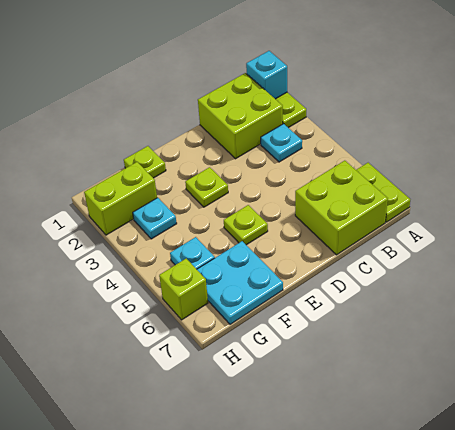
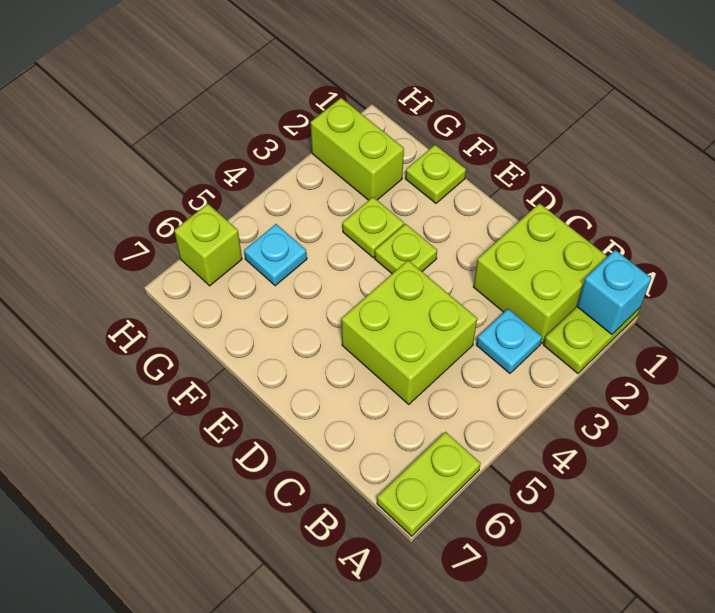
lime 2x2 brick [295,161,388,255] -> lime 2x2 brick moved to [341,260,477,405]
lime 1x1 plate [224,205,268,245] -> lime 1x1 plate moved to [342,197,404,258]
cyan 2x2 plate [197,241,283,324] -> none
cyan 1x1 plate [133,198,177,239] -> none

